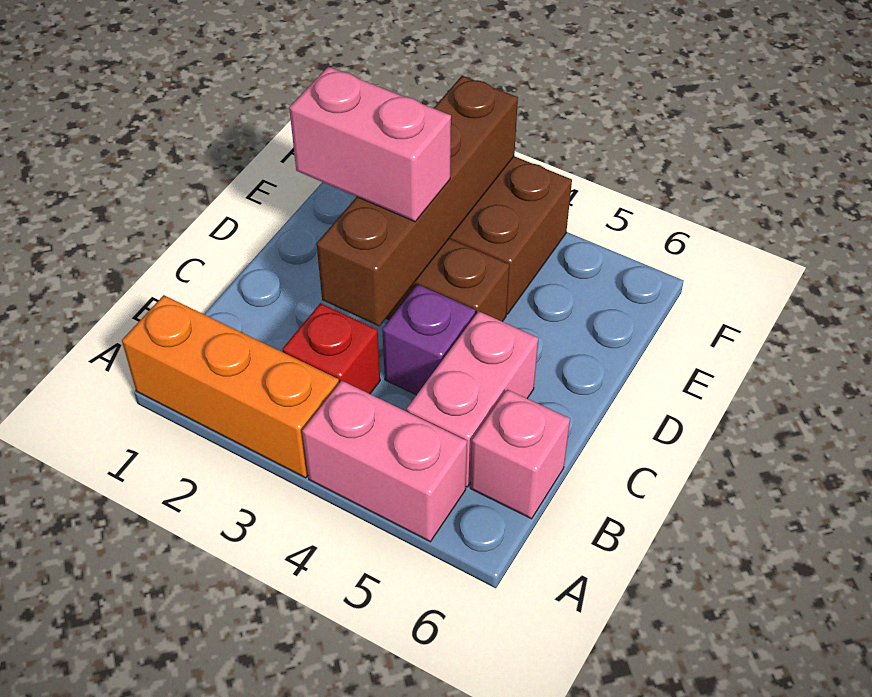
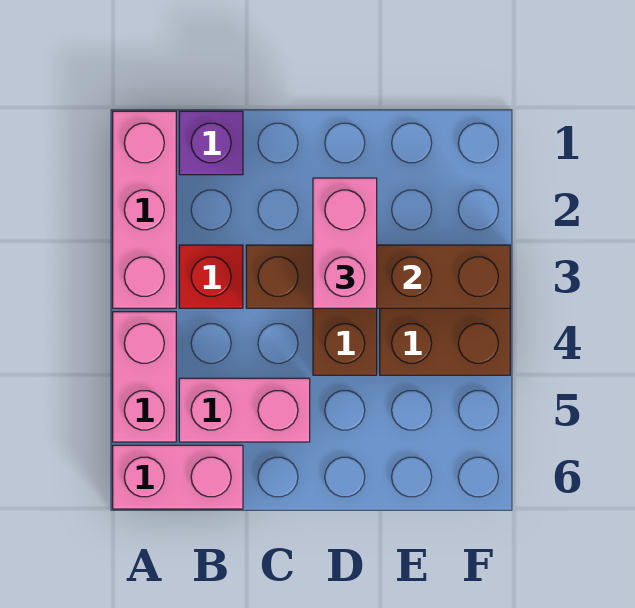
orange 1x3 brick [122,295,339,478] -> pink 1x3 brick [113,111,176,308]
pink 1x1 brick [470,389,570,519] -> pink 1x2 brick [113,445,243,509]
purple 1x1 brick [382,284,476,395] -> purple 1x1 brick moved to [179,111,243,175]

